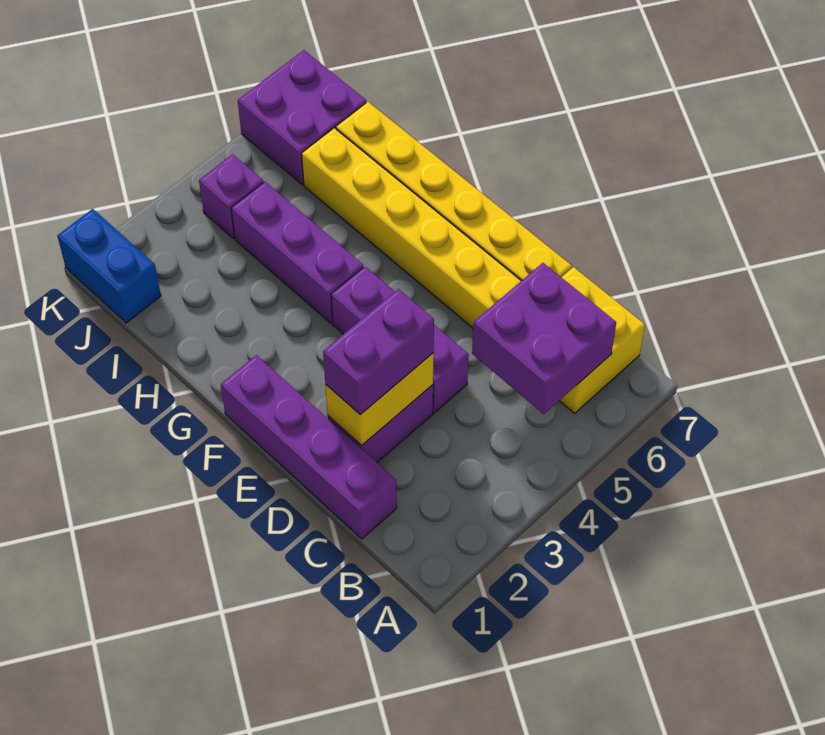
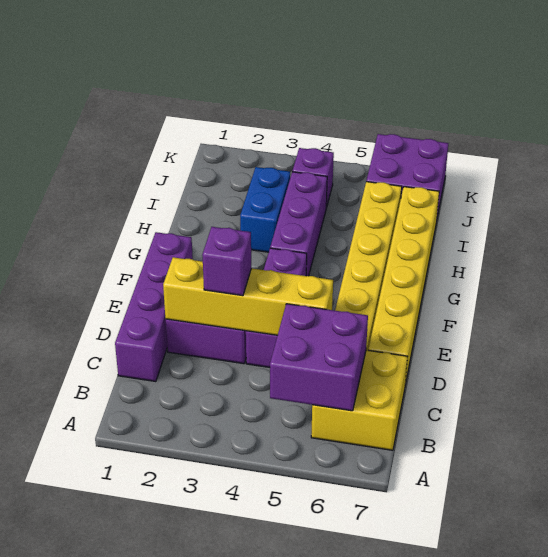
yellow 1x2 brick [325,353,434,446] -> yellow 1x4 brick [163,257,333,335]
purple 1x2 brick [323,289,434,415] -> purple 1x1 brick [202,227,251,296]
blue 1x2 brick [57,209,161,323] -> blue 1x2 brick moved to [240,167,290,252]

